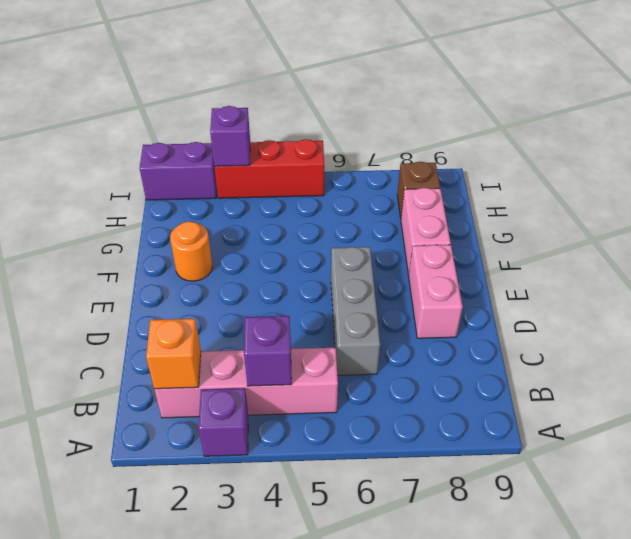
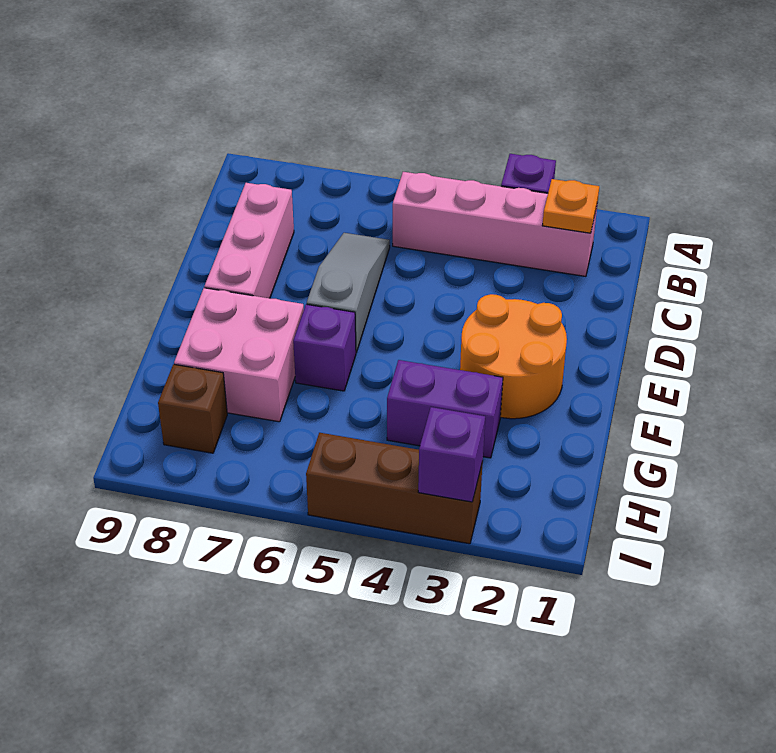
orange 1x1 brick [146,319,201,389] -> orange 1x1 plate [542,179,599,233]
purple 1x1 brick [244,316,292,386] -> purple 1x1 brick moved to [293,304,356,391]
grey 1x3 brick [331,247,380,375] -> grey 1x3 slope [307,233,390,353]
pink 1x2 brick [409,245,463,338] -> pink 1x3 brick [204,183,294,298]
orange 1x1 round brick [170,221,213,281] -> orange 2x2 round brick [460,294,567,419]
pink 1x2 brick [401,188,451,275] -> pink 2x2 brick [174,288,304,422]
purple 1x2 brick [140,142,217,200] -> purple 1x2 brick moved to [387,360,503,458]
red 1x3 brick [214,139,324,198] -> brown 1x3 brick [306,433,483,544]

